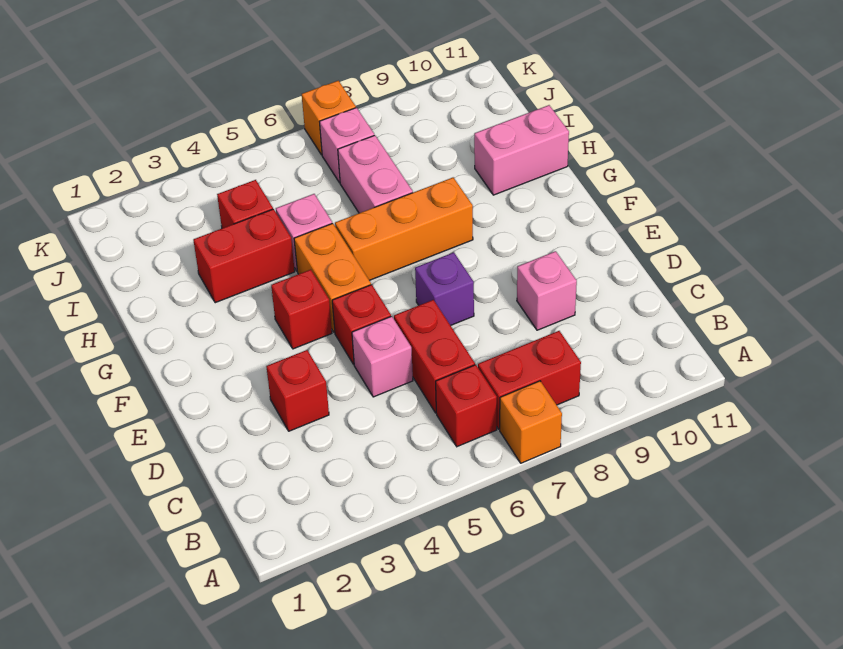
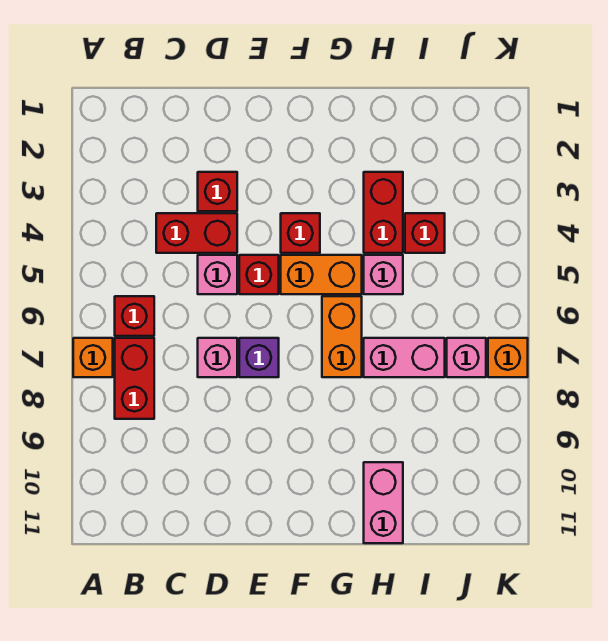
red 1x2 brick [394,300,475,413] -> red 1x2 brick moved to [156,213,237,253]
pink 1x1 brick [517,251,577,330] -> pink 1x1 brick moved to [198,338,237,377]
orange 1x3 brick [335,178,473,280] -> orange 1x2 brick [322,296,362,377]

